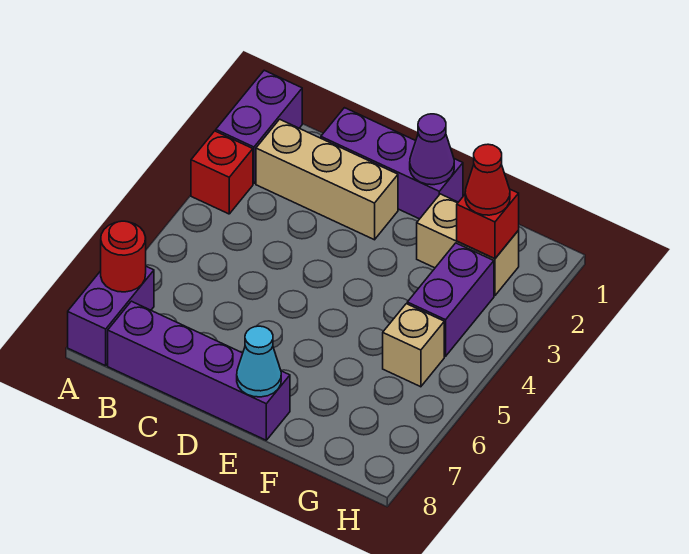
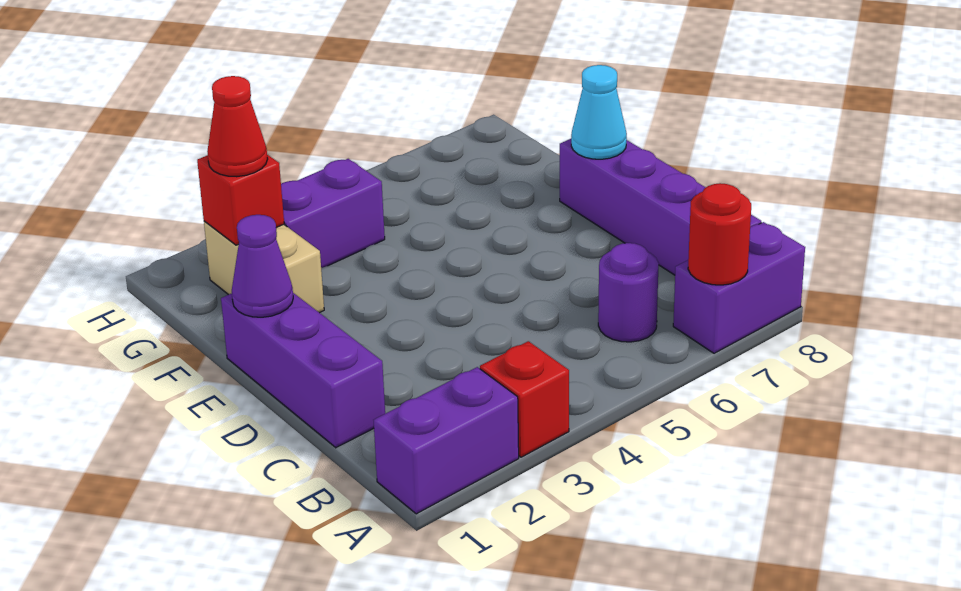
tan 1x3 brick [256,119,398,240] -> none
none -> purple 1x1 round brick [598,243,659,342]
tan 1x1 brick [383,304,444,387] -> none

